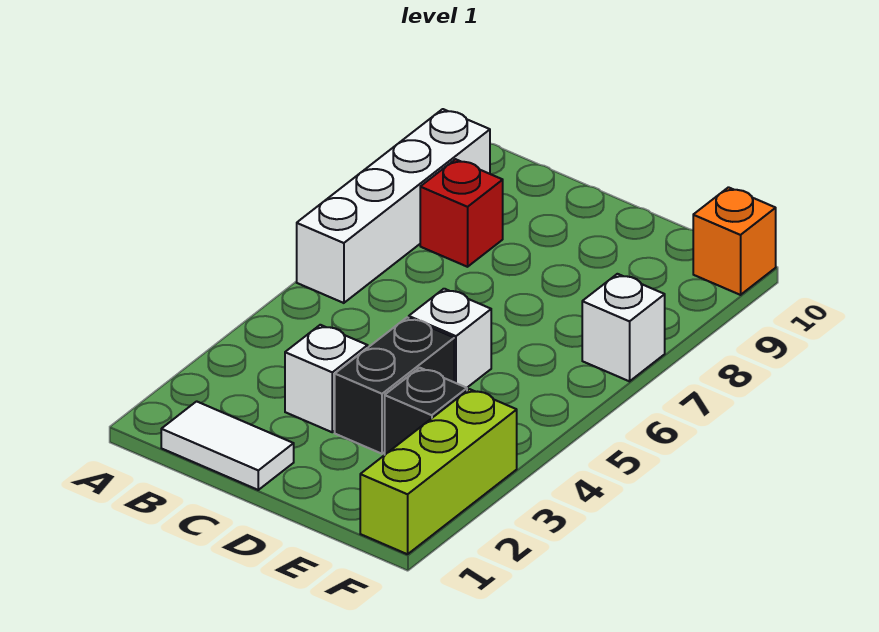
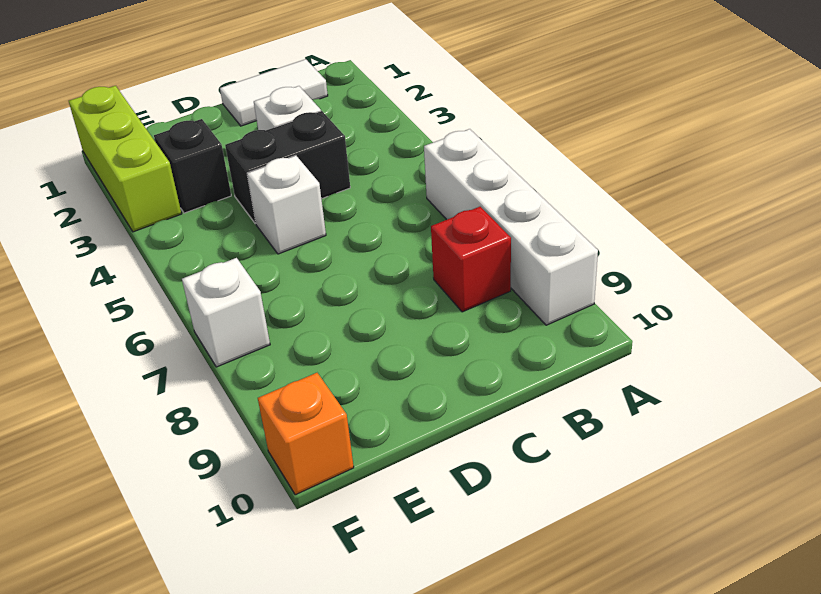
black 1x2 brick [335,318,454,454] -> black 1x2 brick turned to [225,111,350,224]

